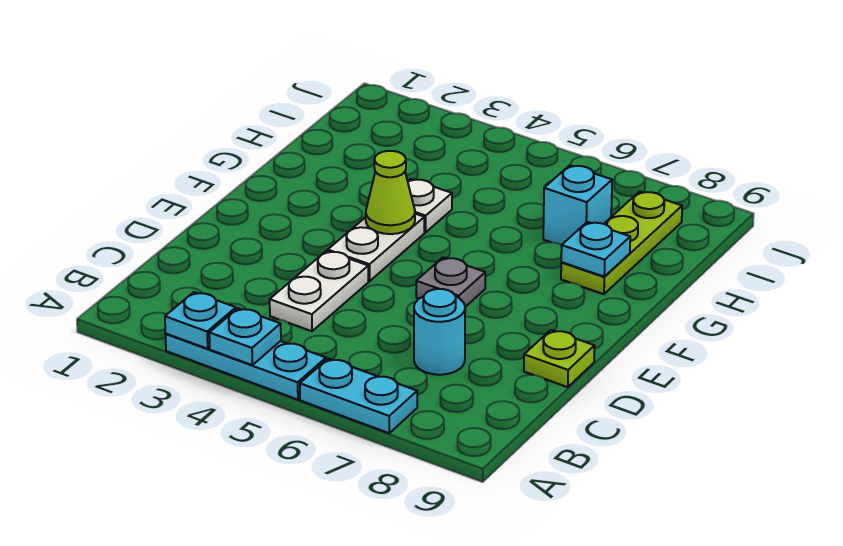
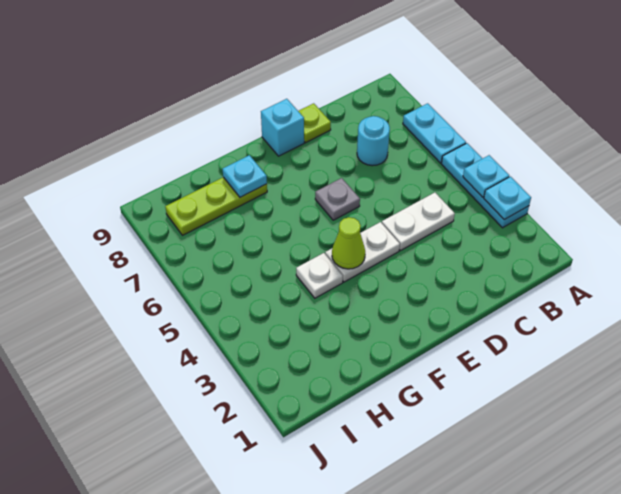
cyan 1x1 brick [543,165,612,245] -> cyan 1x1 brick moved to [261,99,304,156]

